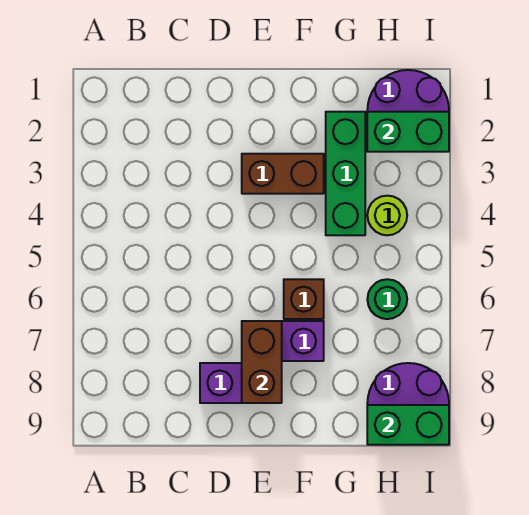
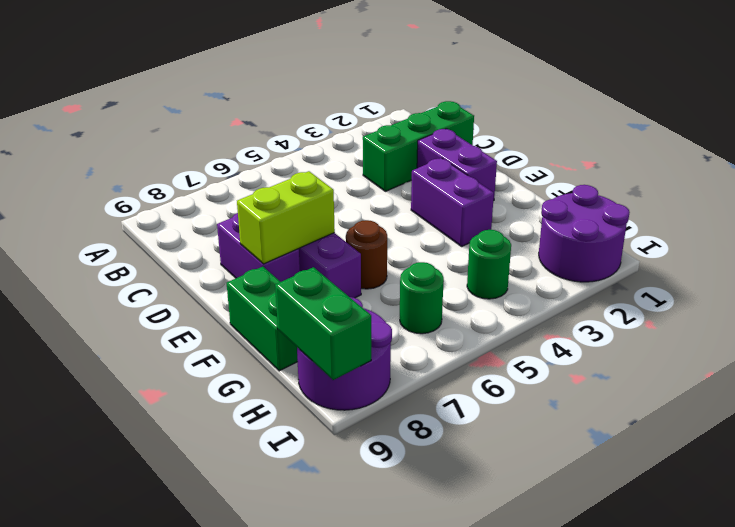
none -> purple 1x2 brick [417,129,497,201]
brown 1x2 brick [242,154,324,194] -> purple 1x2 brick [411,158,494,246]
brown 1x2 brick [242,321,282,403] -> lime 1x2 brick [237,171,335,264]
brown 1x1 brick [284,279,324,319] -> brown 1x1 round brick [346,220,387,289]
green 1x3 brick [326,112,365,235] -> green 1x3 brick moved to [363,101,474,191]
green 1x2 brick [367,112,449,152] -> green 1x2 brick moved to [227,267,298,371]
lime 1x1 round brick [367,196,407,235] -> green 1x1 round brick [467,230,511,299]

